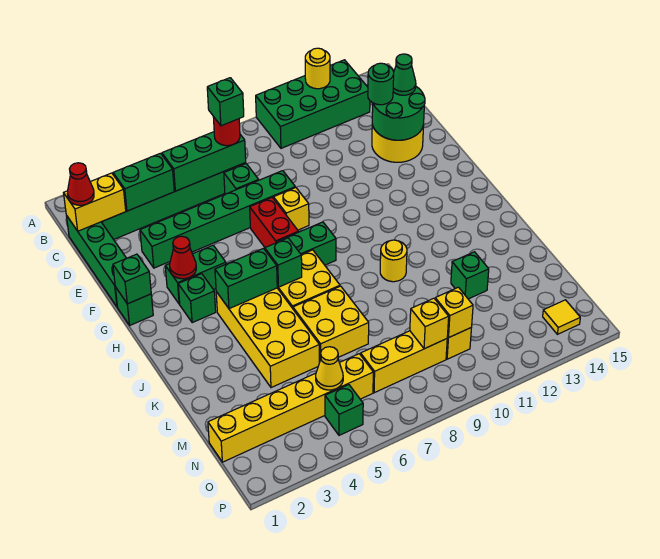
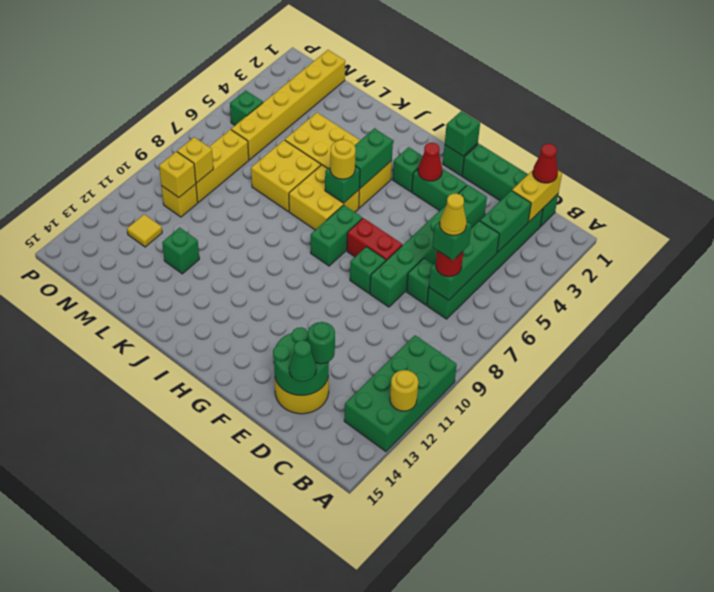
yellow 1x1 brick [274,187,309,230] -> green 1x1 brick [350,247,386,293]
green 1x2 brick [165,245,226,304] -> green 1x2 brick turned to [412,169,467,211]
yellow 1x1 round brick [380,240,407,282] -> yellow 1x1 round brick moved to [330,140,356,179]
yellow 1x1 cone [316,347,343,390] -> yellow 1x1 cone moved to [440,193,467,236]
yellow 1x1 tile [543,300,580,334] -> yellow 1x1 tile moved to [127,214,162,247]

